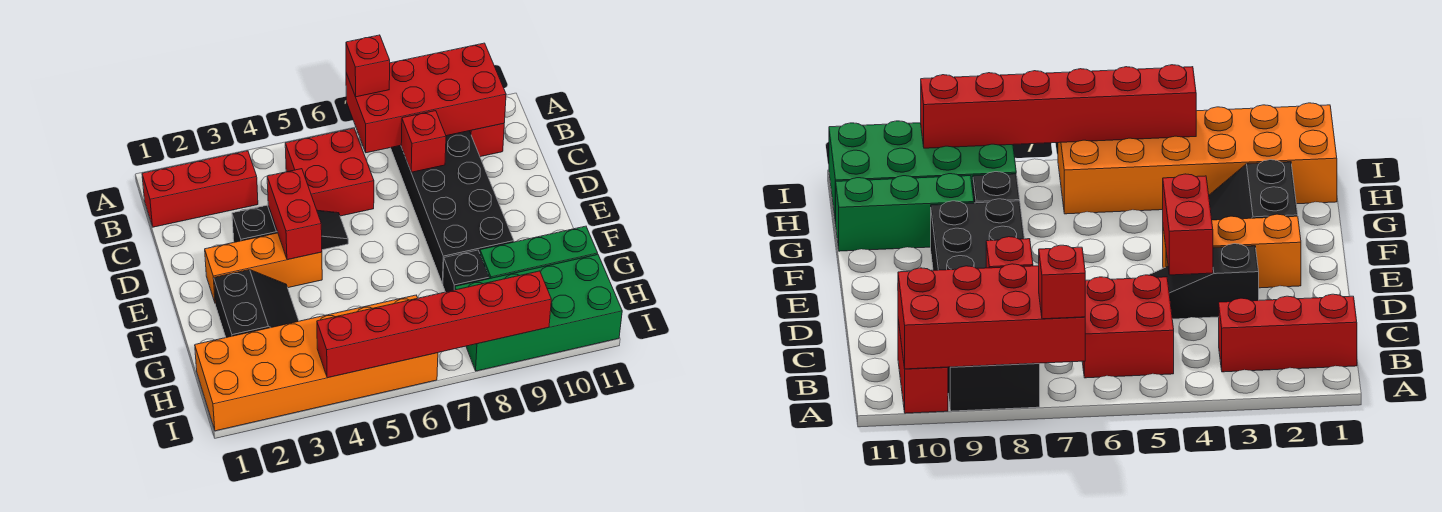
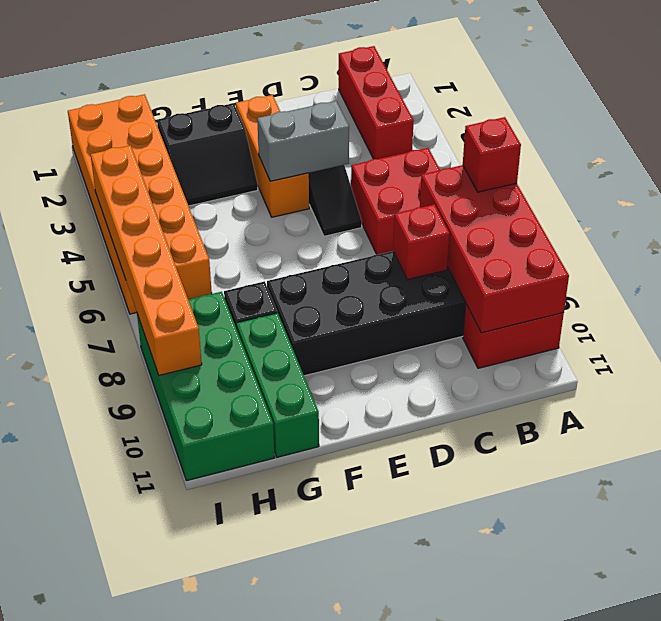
red 1x2 brick [267,169,322,260] -> grey 1x2 brick [257,101,349,181]
red 1x6 brick [317,271,551,378] -> orange 1x6 brick [91,145,202,375]

